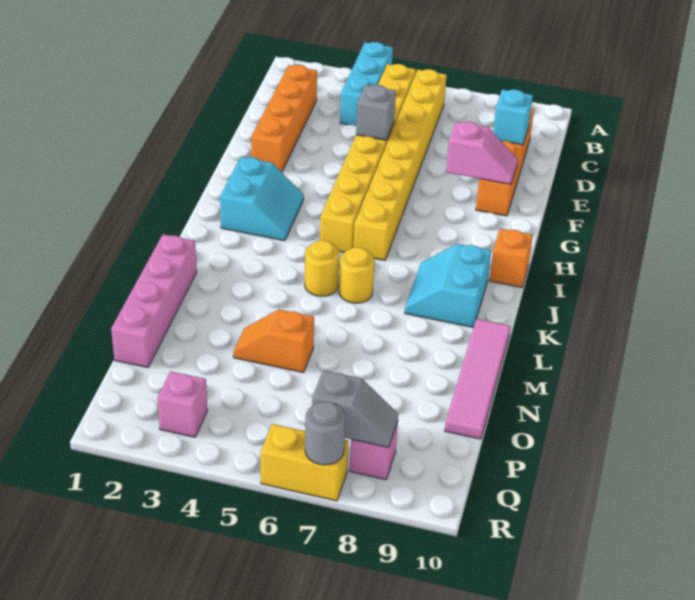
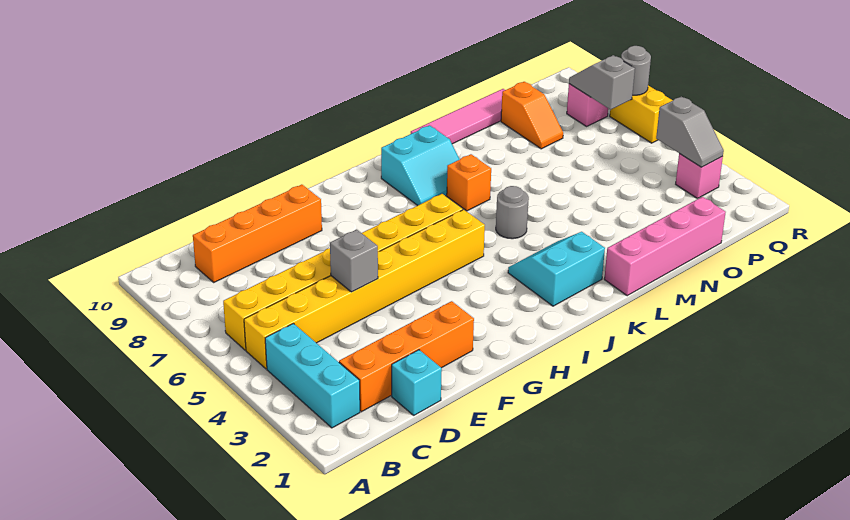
cyan 1x3 brick [340,42,393,126] -> cyan 1x3 brick turned to [265,323,360,428]
cyan 1x1 brick [493,89,533,145] -> cyan 1x1 brick moved to [392,350,442,415]
pink 1x2 slope [446,121,518,184] -> none
cyan 2x2 slope [220,157,304,241] -> cyan 2x2 slope moved to [508,232,605,306]
orange 1x1 brick [490,229,533,288] -> orange 1x1 brick moved to [447,154,491,211]
yellow 1x1 round brick [305,240,339,296] -> grey 1x1 round brick [496,186,529,239]
yellow 1x1 round brick [339,247,374,303] -> none
orange 1x2 slope [233,309,314,373] -> orange 1x2 slope moved to [501,82,563,149]
none -> grey 1x2 slope [656,96,724,167]

